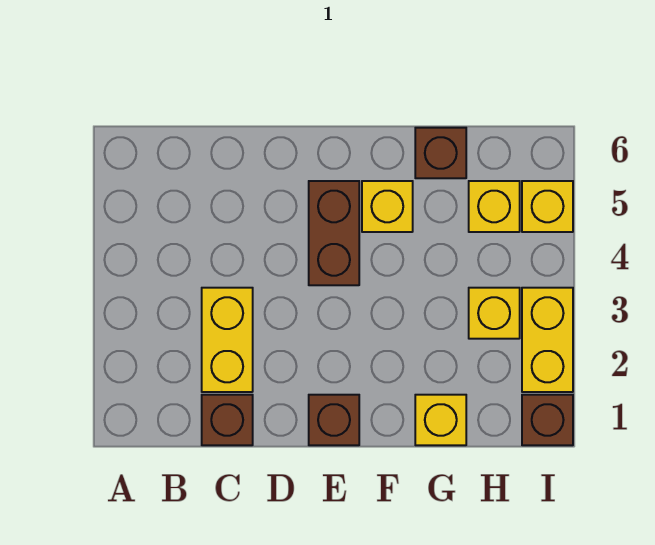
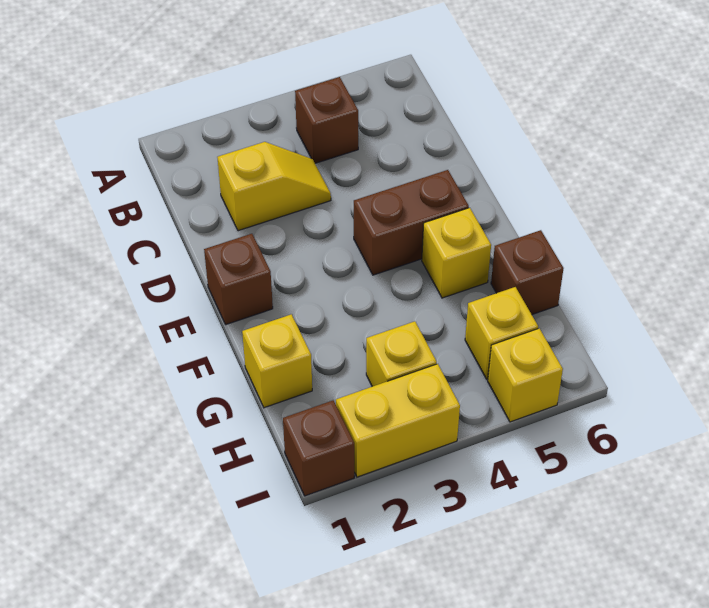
brown 1x1 brick [202,395,253,445] -> brown 1x1 brick moved to [295,77,358,163]
yellow 1x2 brick [202,288,253,392] -> yellow 1x2 slope [217,142,331,231]

